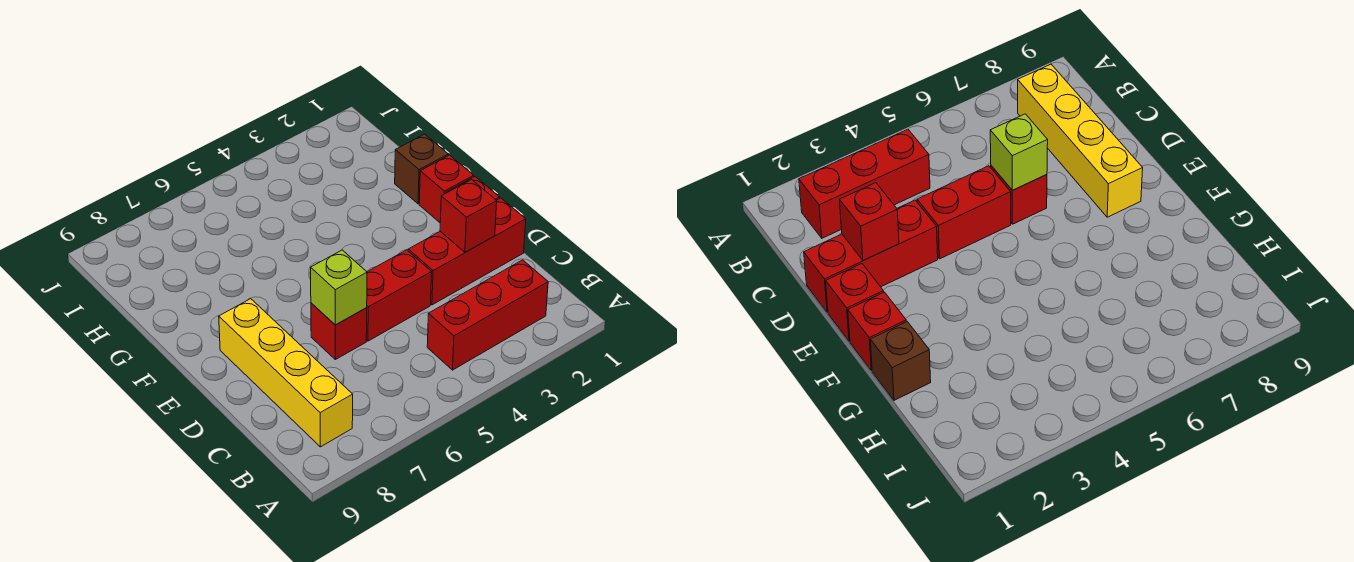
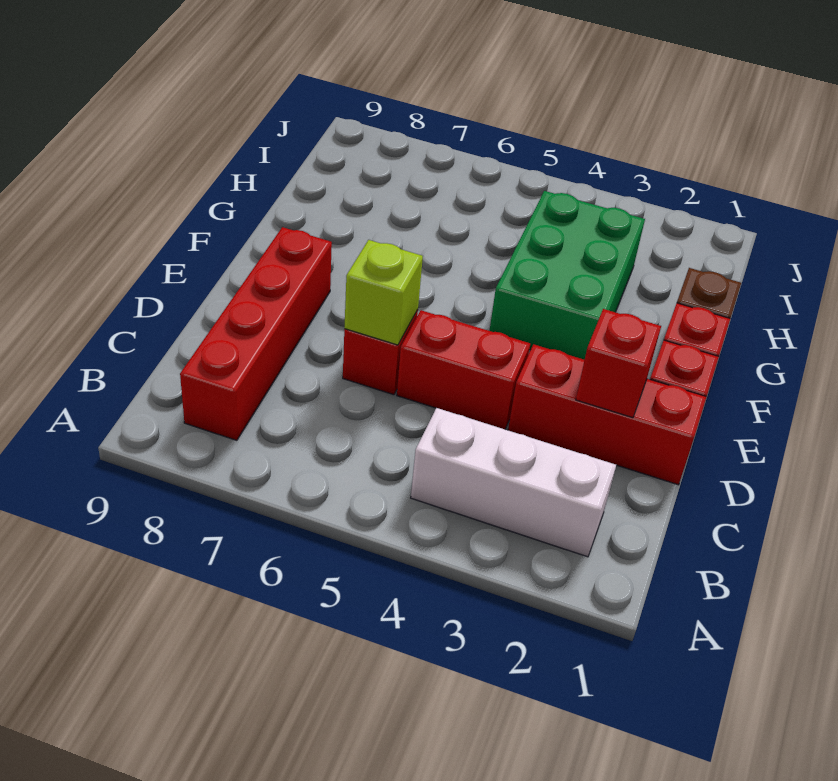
red 1x3 brick [427,260,548,370] -> white 1x3 brick [411,408,616,557]
yellow 1x4 brick [219,299,353,447] -> red 1x4 brick [180,227,332,440]
none -> green 2x3 brick [490,191,645,360]

